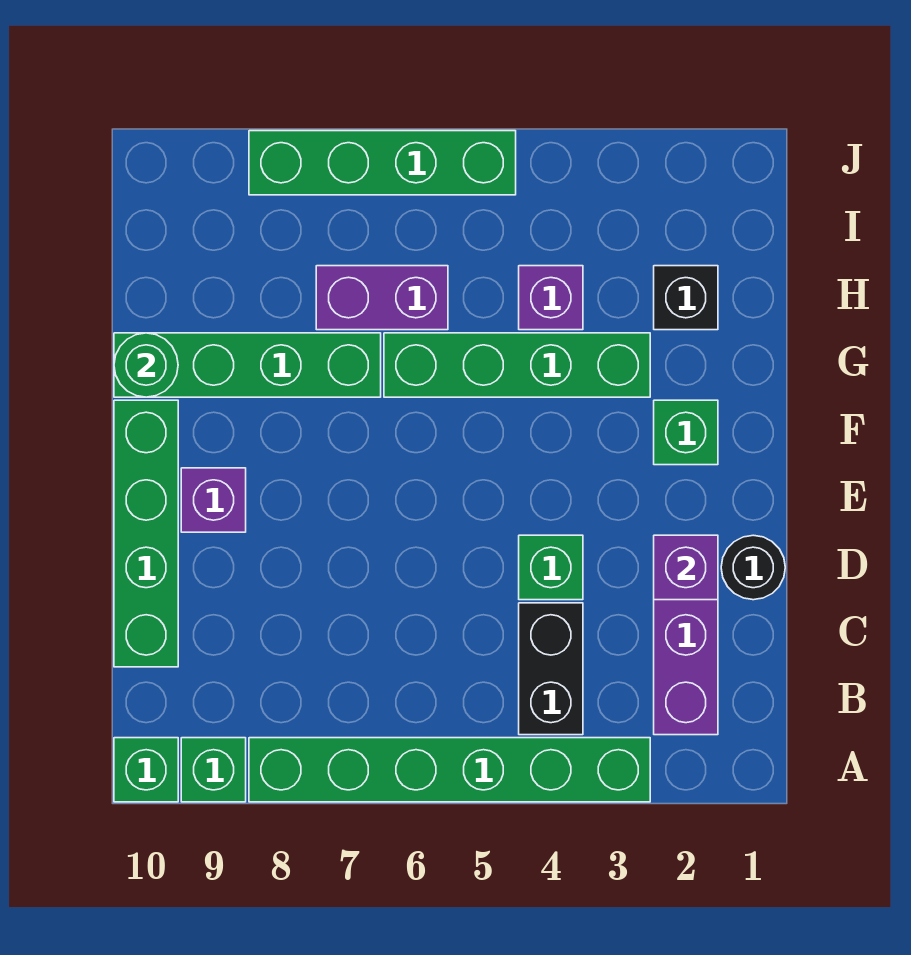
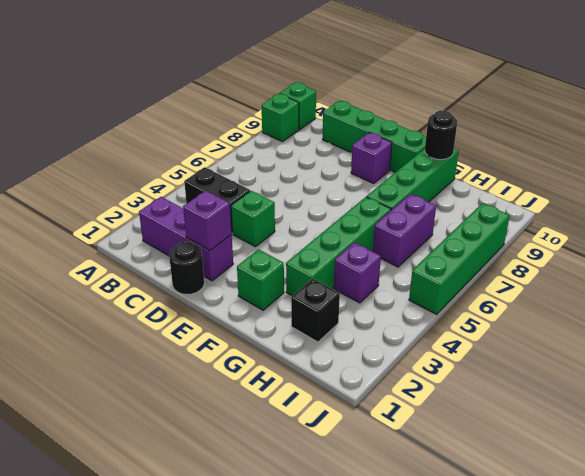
green 1x6 brick [249,738,650,802] -> none
green 1x1 round brick [114,333,178,397] -> black 1x1 round brick [425,111,457,160]

